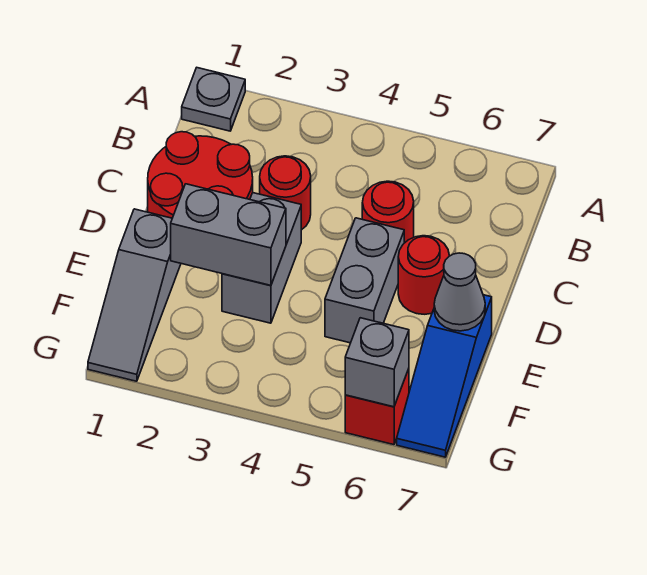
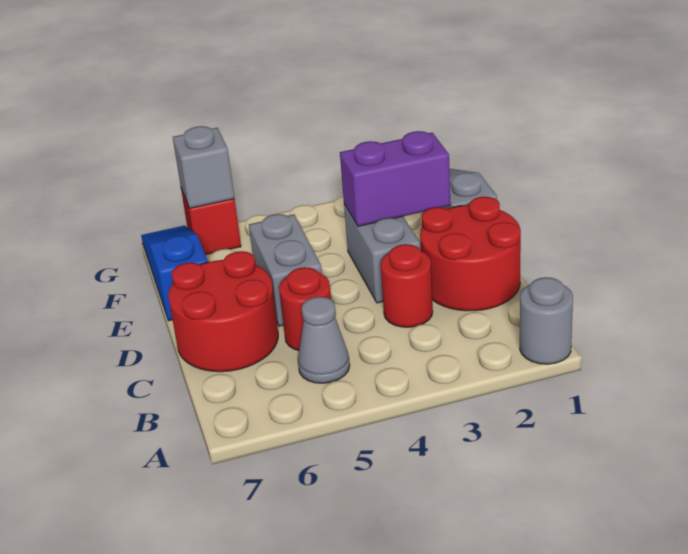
grey 1x1 plate [182,68,245,131] -> grey 1x1 round brick [520,277,573,364]
red 1x1 round brick [398,236,449,314] -> red 2x2 round brick [168,251,278,372]
grey 1x2 brick [171,184,286,286] -> purple 1x2 brick [340,131,450,226]
grey 1x1 cone [434,253,485,331] -> grey 1x1 cone moved to [298,297,350,383]

